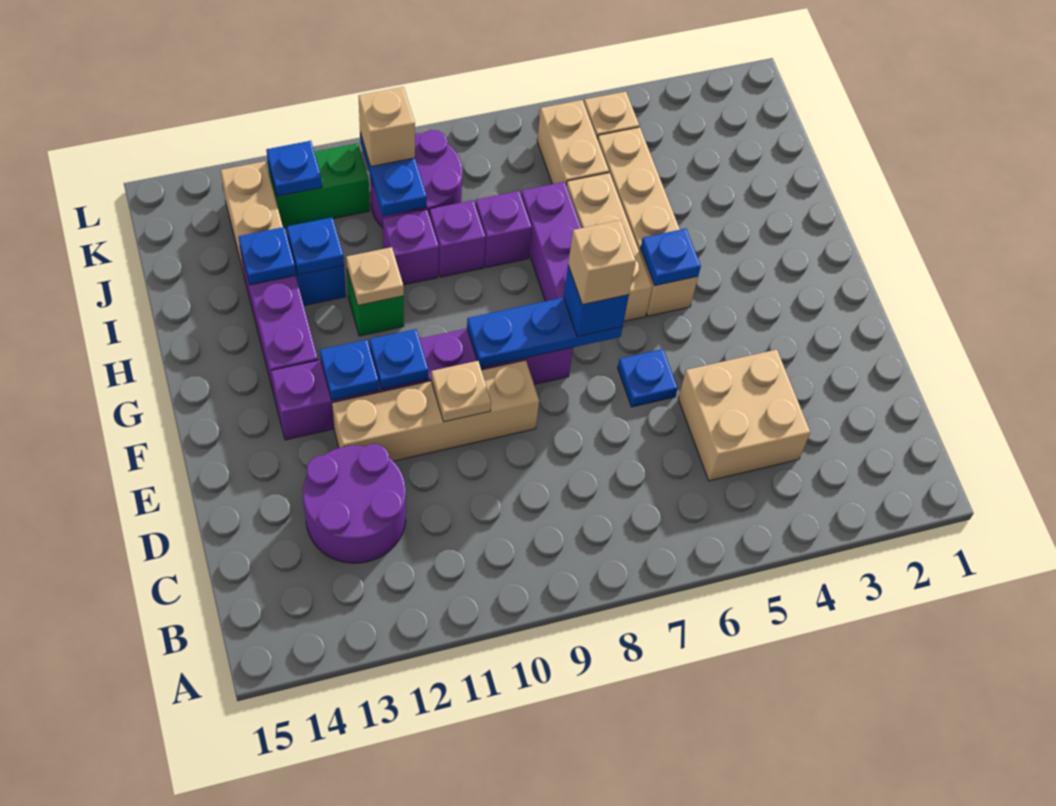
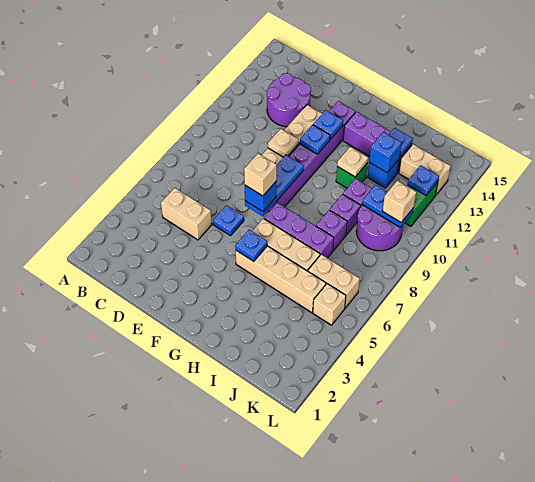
tan 2x2 brick [678,350,810,481] -> tan 1x2 brick [161,188,212,240]
blue 1x1 plate [287,217,344,275] -> blue 1x1 brick [369,132,402,173]

